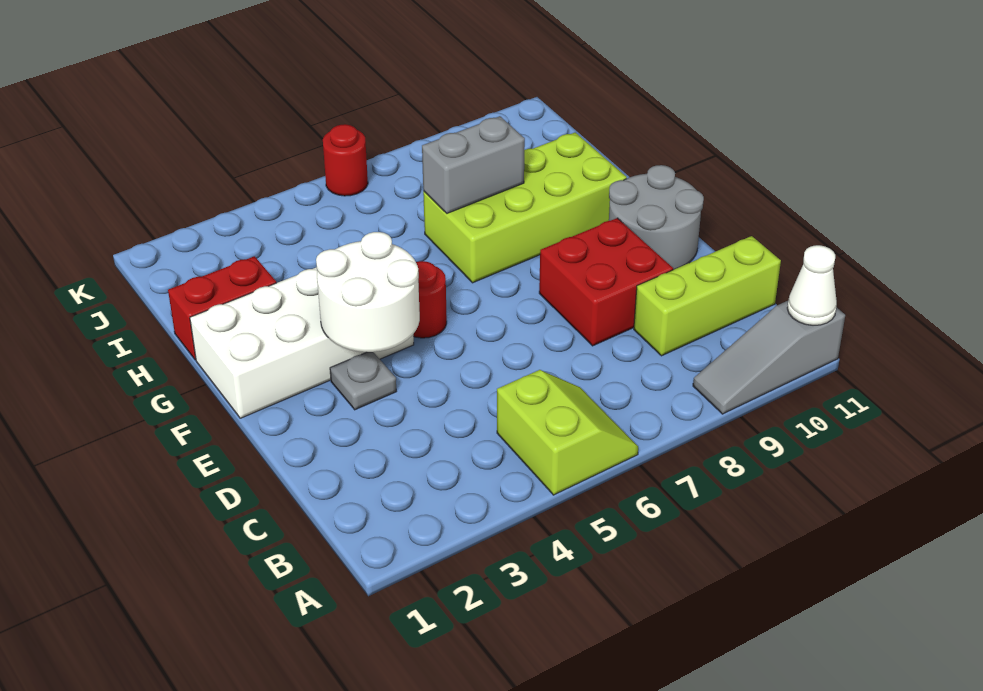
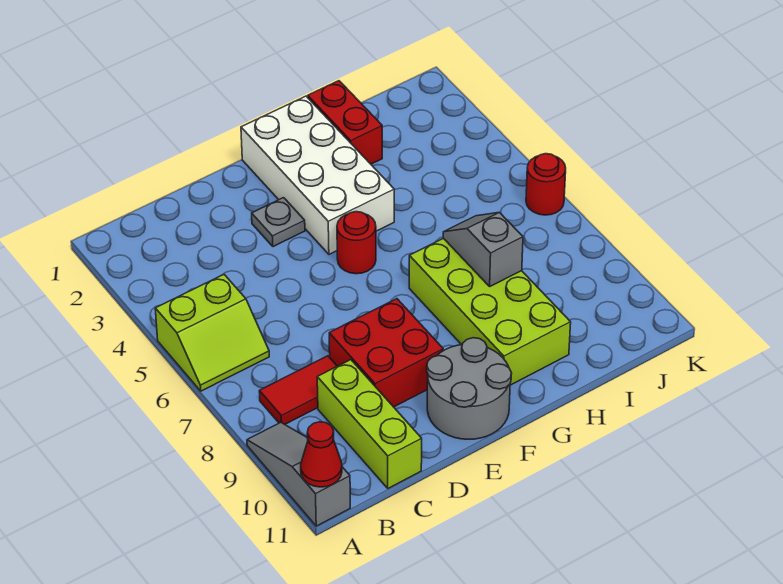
white 1x1 cone [787,245,837,325] -> red 1x1 cone [301,422,342,487]
none -> red 1x2 tile [259,356,337,424]
white 2x2 round brick [316,232,420,352] -> none
grey 1x2 brick [422,116,525,213] -> grey 1x2 slope [443,212,523,286]

